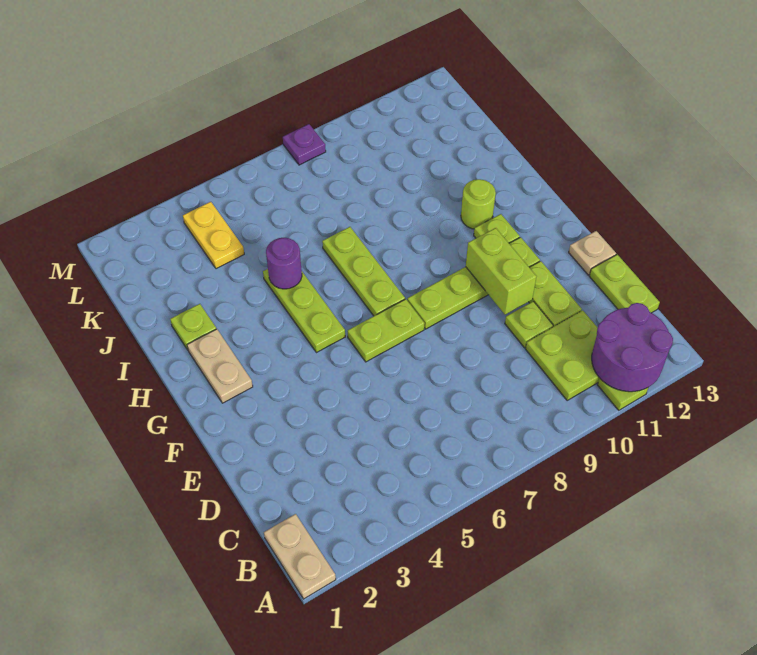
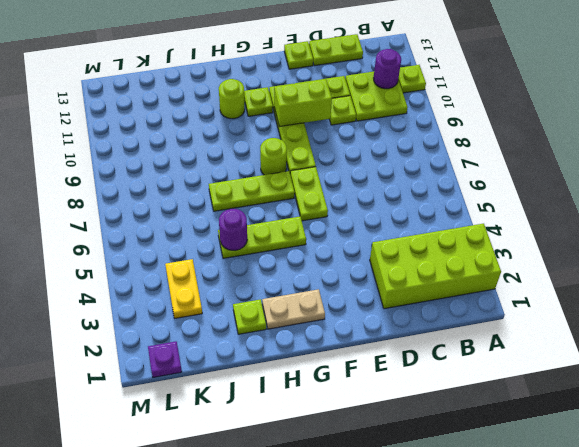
tan 1x2 plate [264,514,336,599] -> none
none -> lime 2x4 brick [370,224,501,309]
purple 2x2 round brick [592,303,673,392] -> purple 1x1 round brick [374,49,401,89]
tan 1x1 plate [569,231,616,275] -> lime 1x1 plate [284,41,313,69]
none -> lime 1x1 round brick [260,138,287,175]
yellow 1x2 plate [183,202,244,269] -> yellow 1x2 plate turned to [165,259,202,318]
purple 1x1 plate [283,124,326,165] -> purple 1x1 plate moved to [148,341,182,377]

